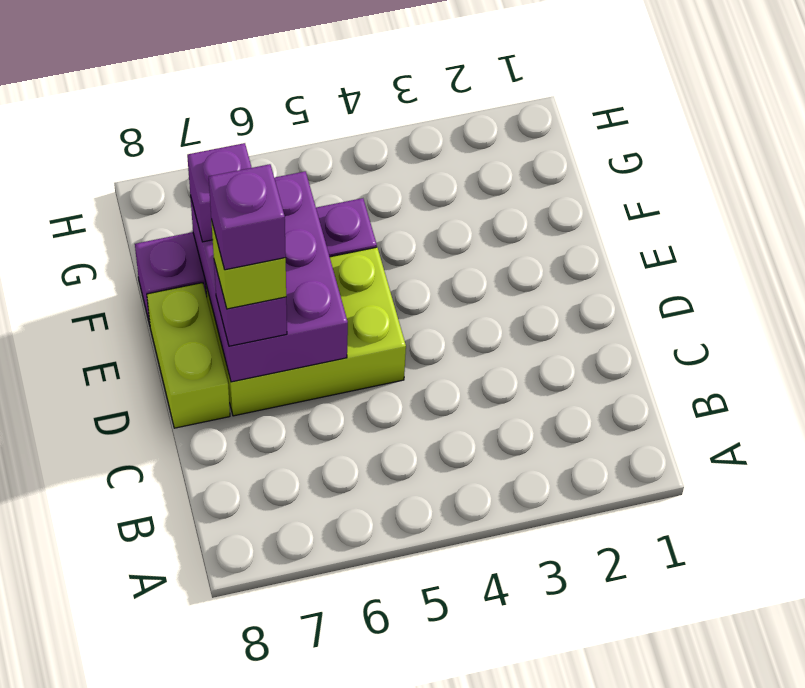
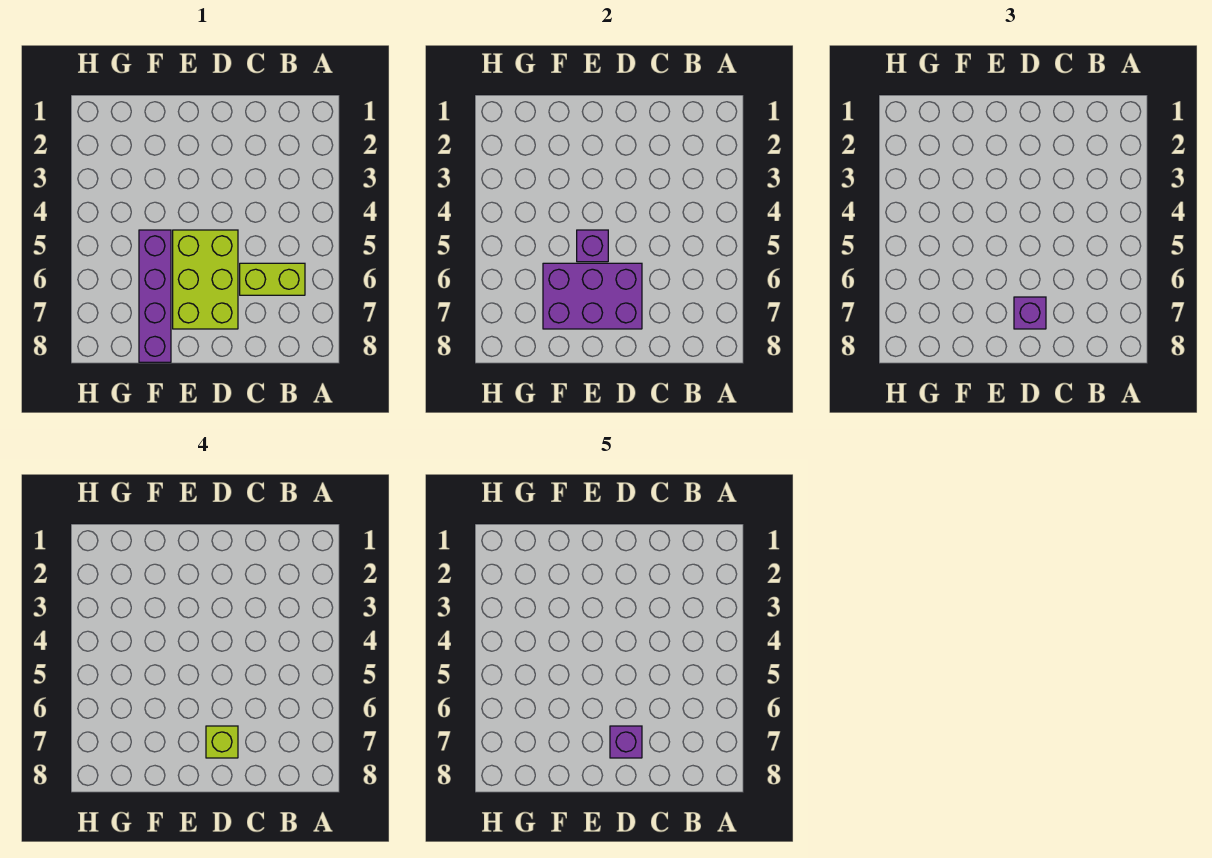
lime 1x2 brick [147,283,230,428] -> lime 1x2 brick moved to [240,263,305,295]
purple 1x1 brick [187,143,252,242] -> purple 1x1 brick moved to [577,230,608,262]

